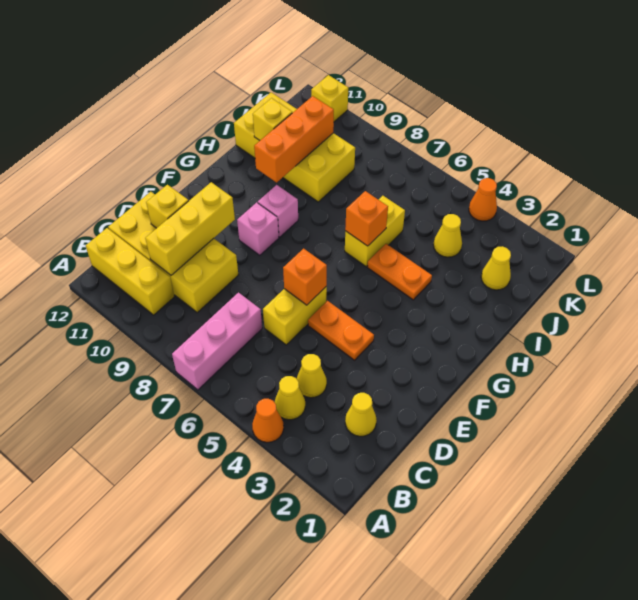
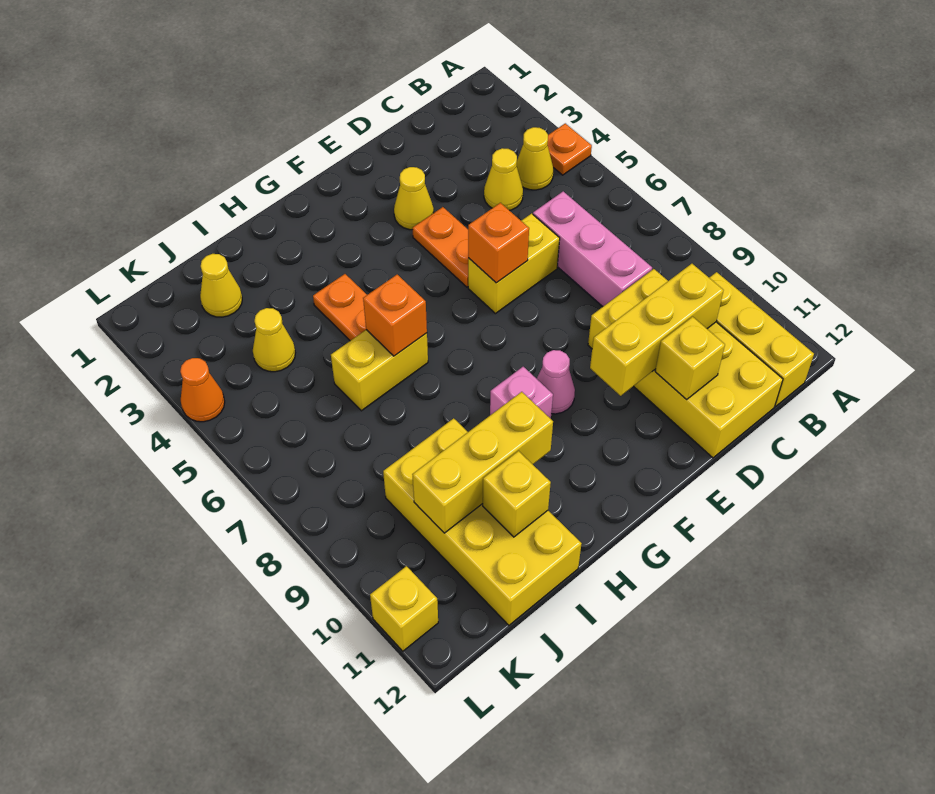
orange 1x1 cone [252,399,284,442] -> orange 1x1 plate [548,123,592,175]
pink 1x3 brick [172,293,262,390] -> pink 1x3 brick turned to [533,191,652,307]
yellow 1x1 cone [345,393,377,436] -> yellow 1x1 cone moved to [394,167,434,230]
pink 1x1 brick [237,202,279,255] -> pink 1x1 cone [537,350,575,414]
orange 1x3 brick [254,96,334,182] -> yellow 1x3 brick [412,392,553,533]

